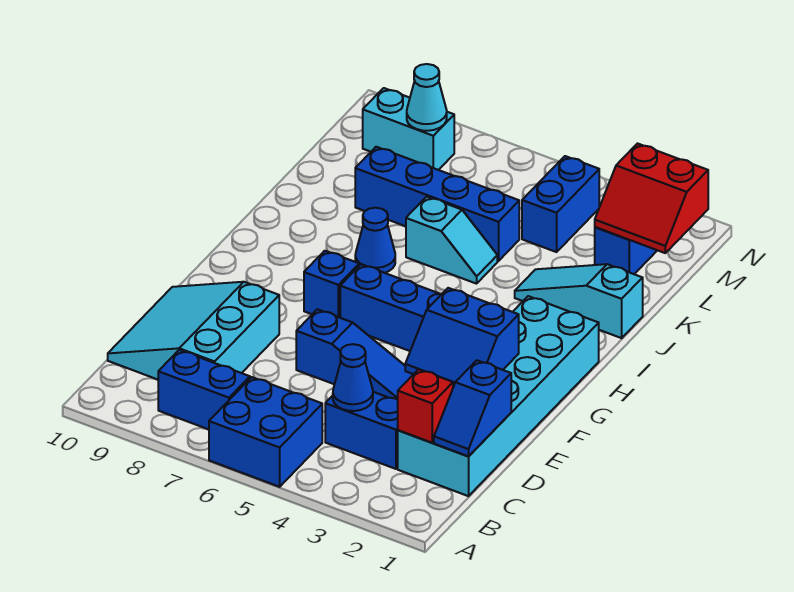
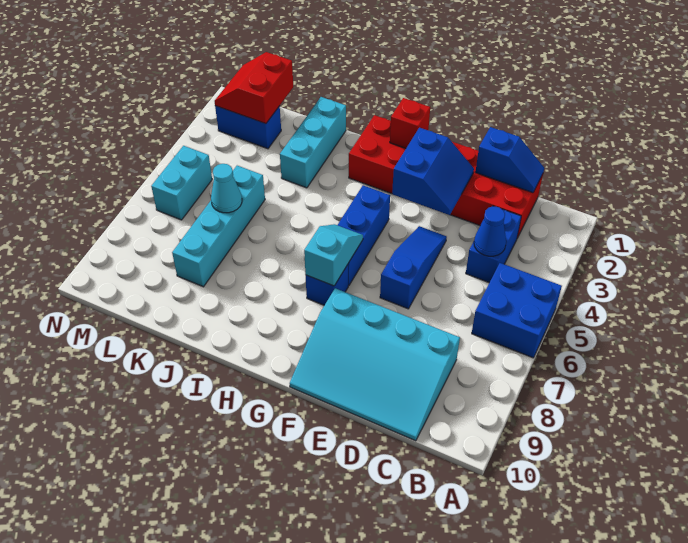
blue 1x2 brick [158,350,250,429] -> none
cyan 2x6 brick [398,296,599,496] -> red 2x6 brick [349,115,543,238]
red 1x1 brick [398,369,453,443] -> red 1x1 brick moved to [390,98,430,148]
cyan 3x3 slope [108,282,279,380] -> cyan 3x4 slope [290,288,460,441]
blue 1x1 cone [355,208,395,273] -> none
cyan 1x3 slope [515,264,643,338] -> cyan 1x3 brick [280,97,346,188]
cyan 1x2 slope [406,197,497,284] -> cyan 1x2 slope moved to [304,224,363,286]
blue 1x4 brick [355,147,519,261] -> cyan 1x4 brick [172,166,265,287]
red 2x2 slope [595,144,708,253] -> red 2x2 slope turned to [215,52,293,124]
blue 1x2 brick [522,156,599,252] -> none
cyan 1x2 brick [363,88,454,170] -> cyan 1x2 brick moved to [151,146,212,220]
cyan 1x1 cone [407,64,447,131] -> cyan 1x1 cone moved to [211,164,242,213]

